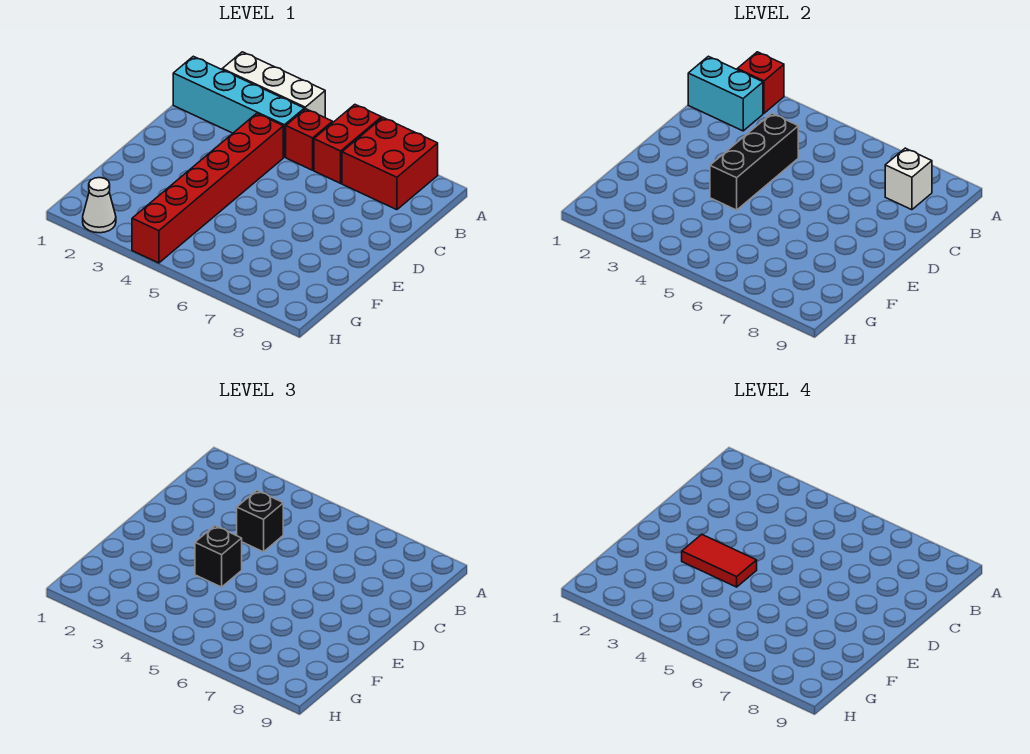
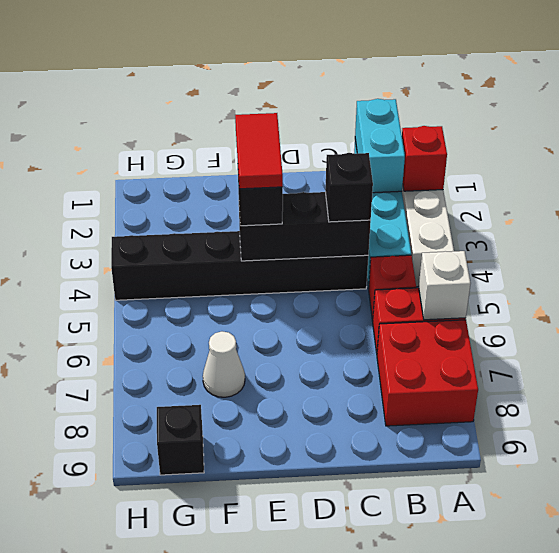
white 1x1 brick [885,148,932,210] -> white 1x1 brick moved to [419,251,471,320]
red 1x6 brick [132,113,283,263] -> black 1x6 brick [111,231,368,300]
none -> black 1x1 brick [157,405,204,475]
white 1x1 cone [83,178,116,233] -> white 1x1 cone moved to [203,331,245,397]

